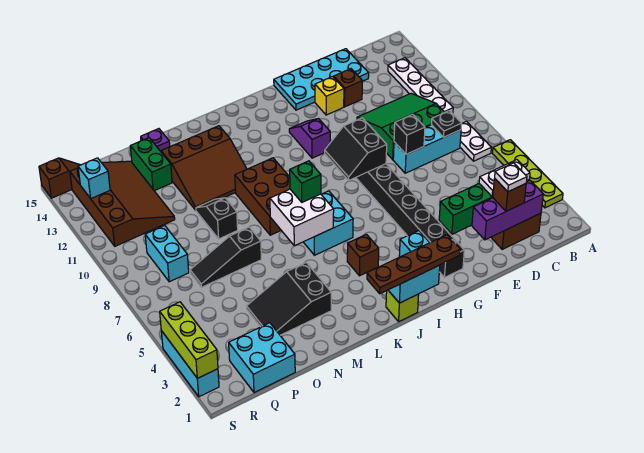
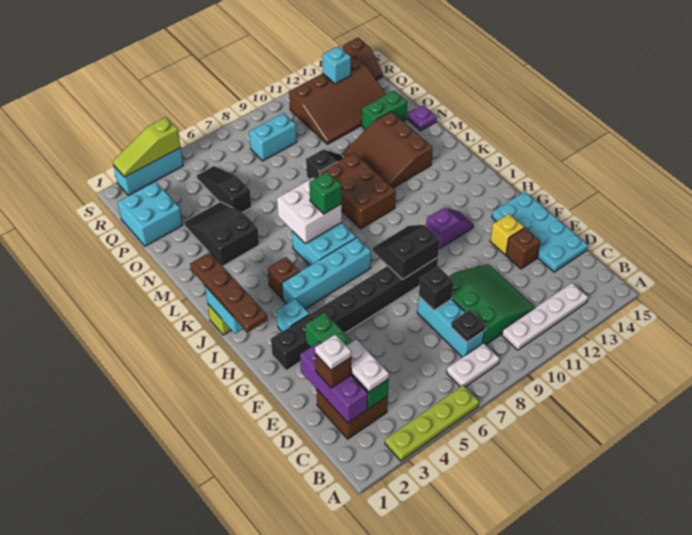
none -> cyan 1x4 brick [282,237,371,309]
brown 2x3 brick [235,158,290,235] -> brown 2x3 brick turned to [320,153,396,229]
black 1x3 slope [190,227,261,287] -> black 1x3 slope moved to [197,166,251,212]
lime 1x3 brick [160,302,218,378] -> lime 1x3 slope [113,117,181,177]

